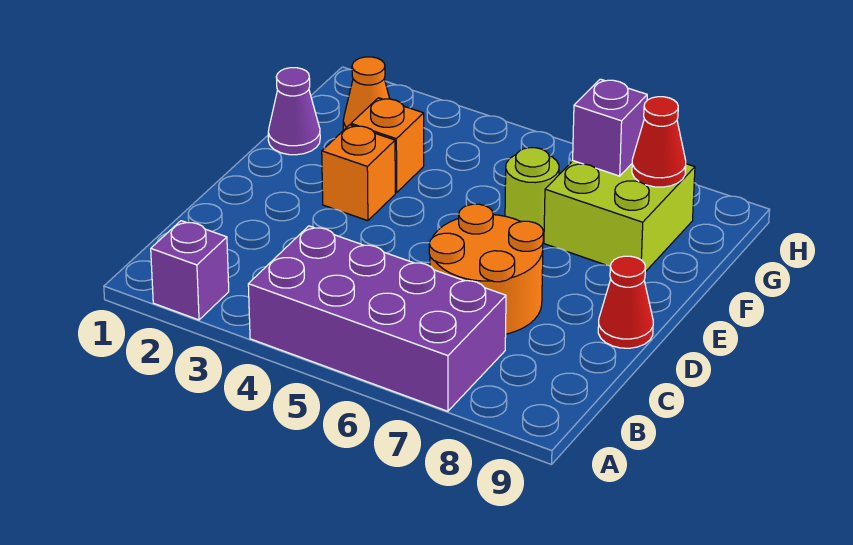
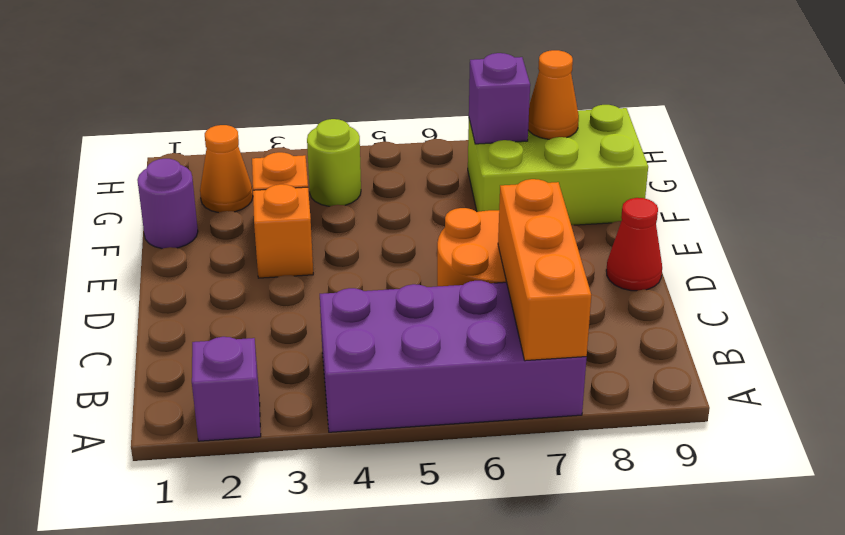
none -> orange 1x3 brick [498,179,591,361]
purple 1x1 cone [268,68,320,155] -> purple 1x1 round brick [137,159,198,249]
lime 1x1 round brick [505,148,559,235] -> lime 1x1 round brick moved to [307,119,361,206]
lime 2x2 brick [544,161,695,272] -> lime 2x3 brick [468,105,648,225]
red 1x1 cone [632,97,686,187] -> orange 1x1 cone [528,50,579,139]

